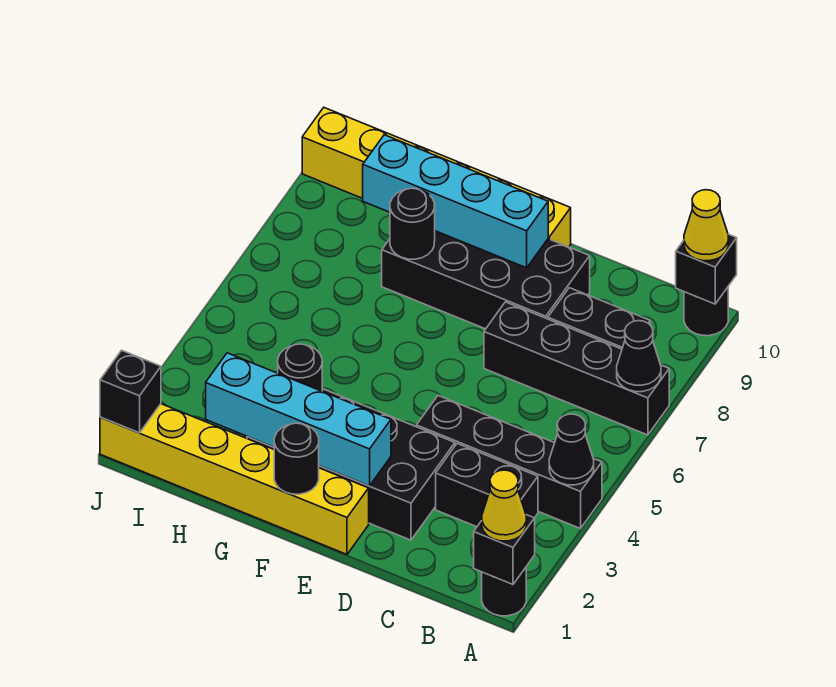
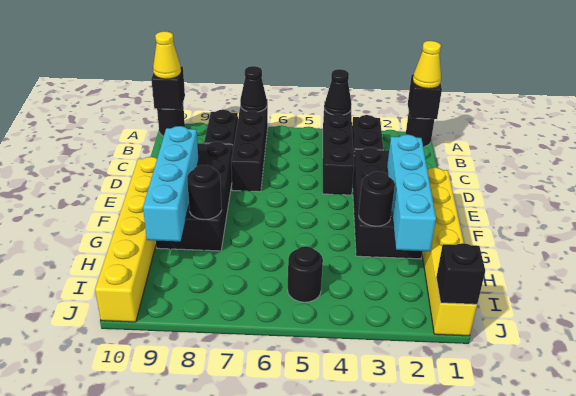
black 1x1 round brick [274,423,319,494] -> black 1x1 round brick moved to [288,246,323,302]

